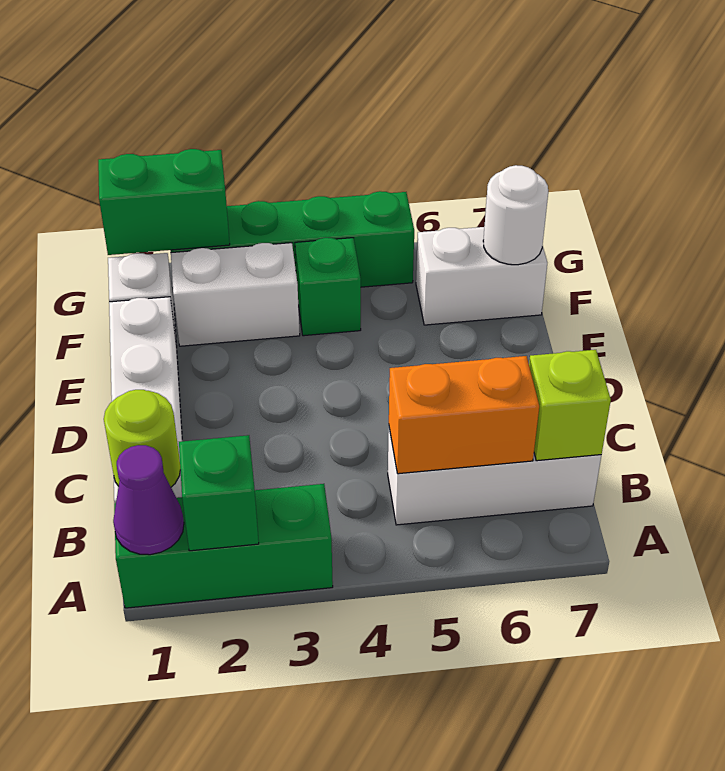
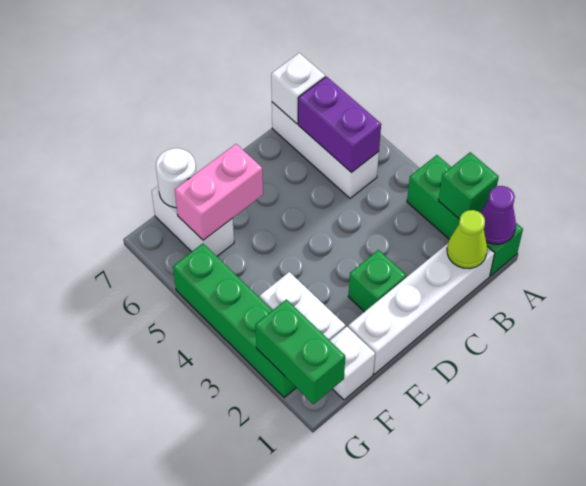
lime 1x1 round brick [104,390,180,487] -> lime 1x1 cone [447,210,487,268]
orange 1x2 brick [389,356,539,474] -> purple 1x2 brick [298,77,381,172]
lime 1x1 brick [529,350,611,461] -> white 1x1 brick [271,53,325,124]
none -> pink 1x2 brick [175,144,263,240]
green 1x1 brick [295,238,361,336] -> green 1x1 brick moved to [348,250,406,312]

